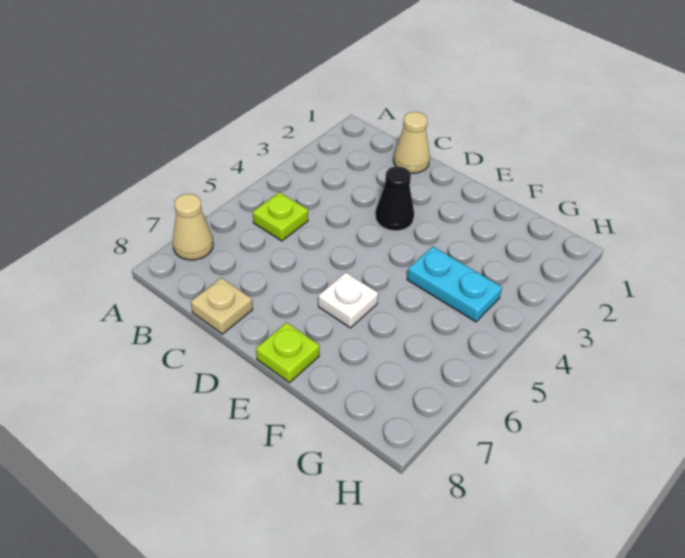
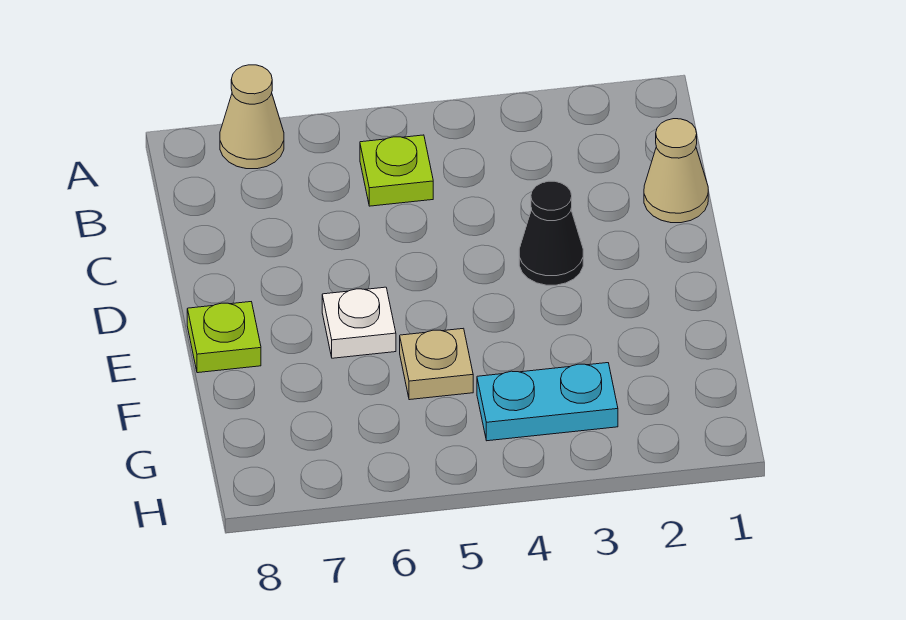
tan 1x1 plate [191,278,253,334] -> tan 1x1 plate moved to [400,328,473,400]
cyan 1x2 plate [407,247,502,322] -> cyan 1x2 plate turned to [477,363,618,441]

